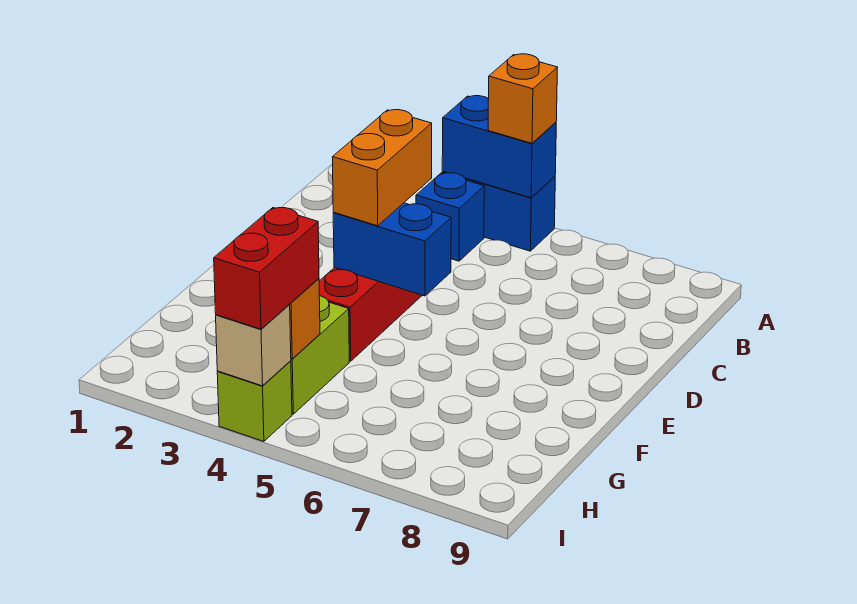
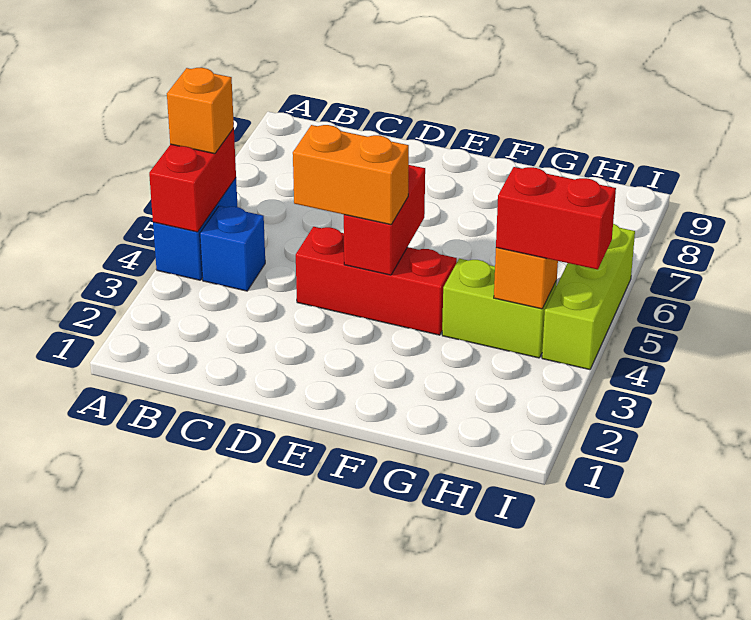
blue 1x2 brick [442,96,556,198] -> red 1x2 brick [149,128,236,232]
blue 1x2 brick [333,203,451,296] -> red 1x2 brick [344,165,425,275]
lime 1x1 brick [217,361,292,441] -> lime 1x3 brick [542,223,635,370]
tan 1x1 brick [216,305,291,386] -> none

